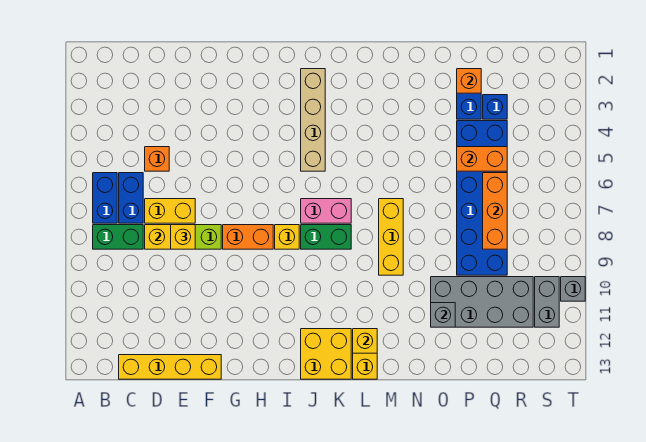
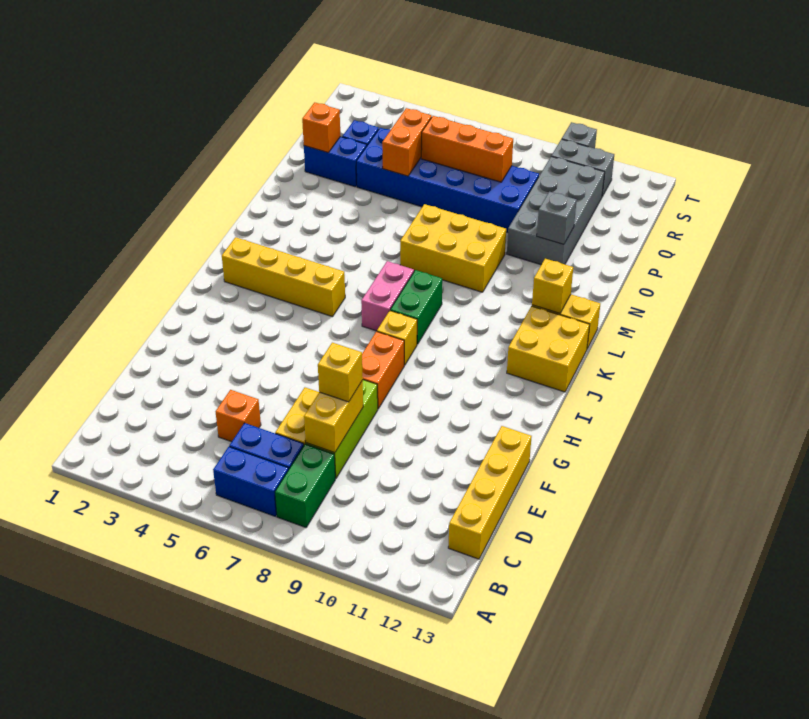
tan 1x4 brick [301,69,325,171] -> yellow 1x4 brick [222,237,345,317]
yellow 1x3 brick [379,199,403,275] -> yellow 2x3 brick [400,204,506,292]

